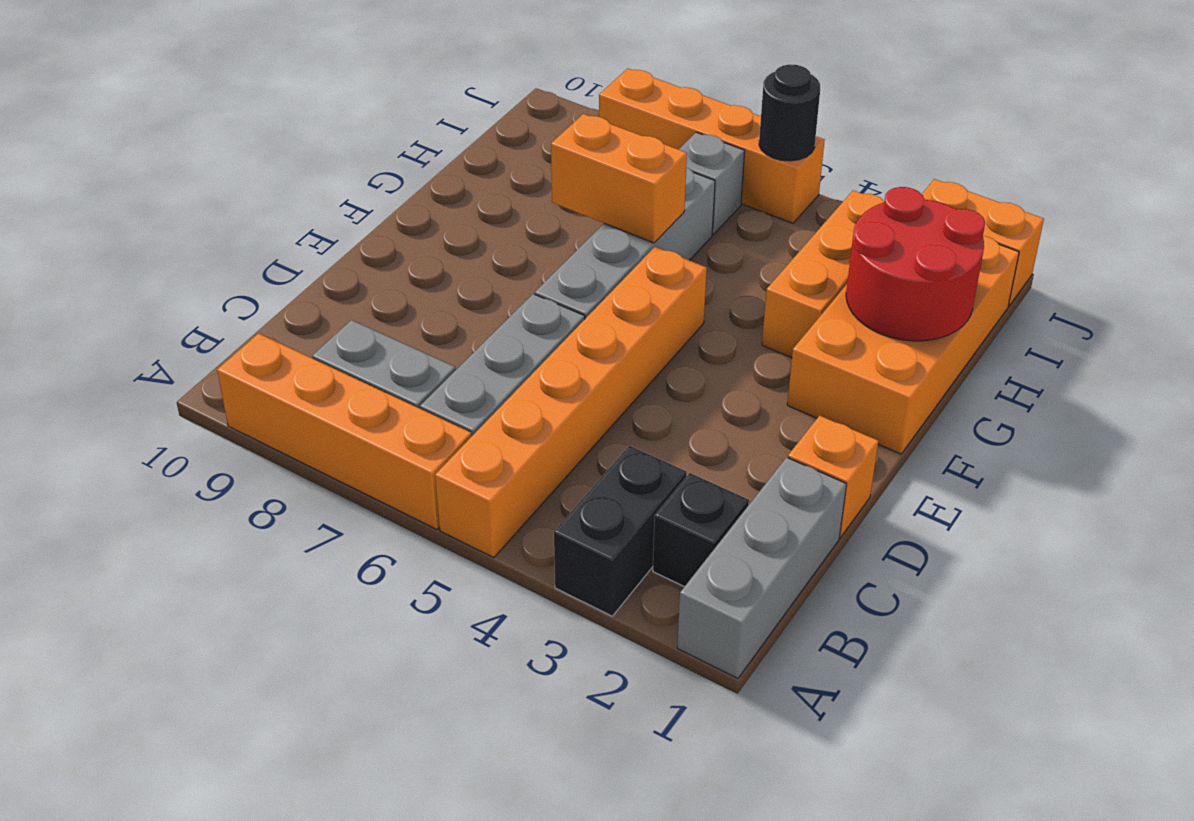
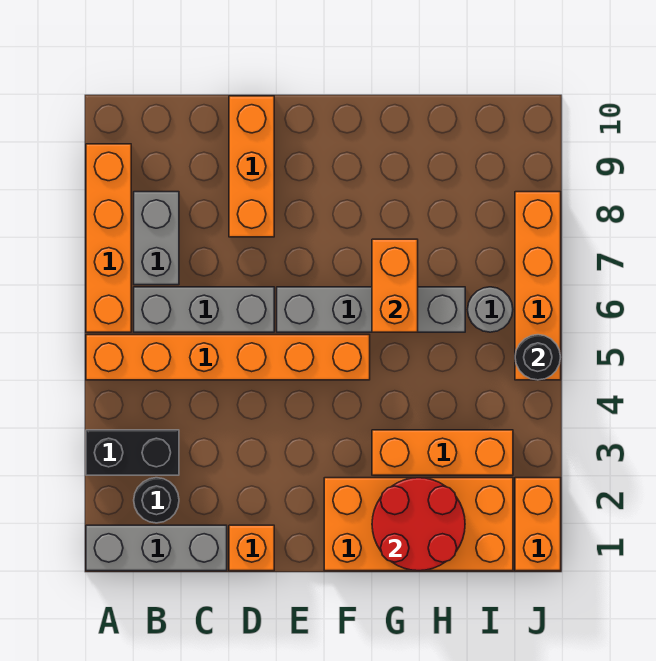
black 1x1 brick [653,473,749,587] -> black 1x1 round brick [134,478,179,523]
none -> orange 1x3 brick [229,96,274,237]
grey 1x1 brick [679,132,745,235] -> grey 1x1 round brick [468,287,513,332]

